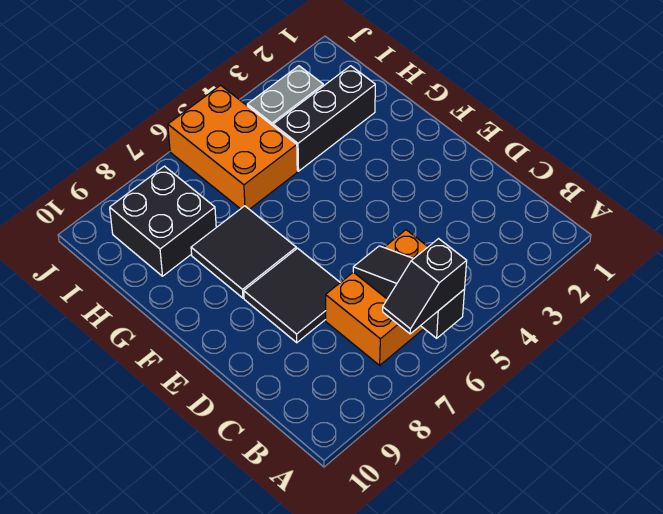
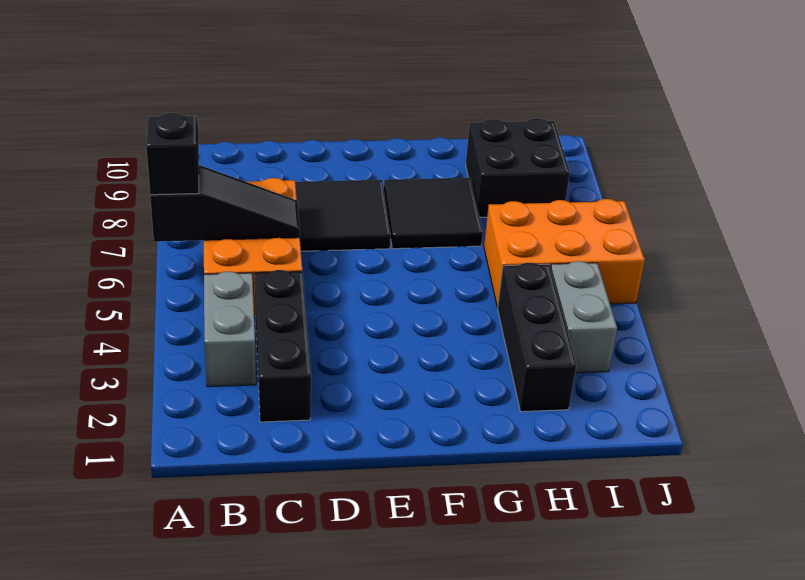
none -> grey 1x2 brick [204,271,256,387]
none -> black 1x3 brick [255,270,311,422]

